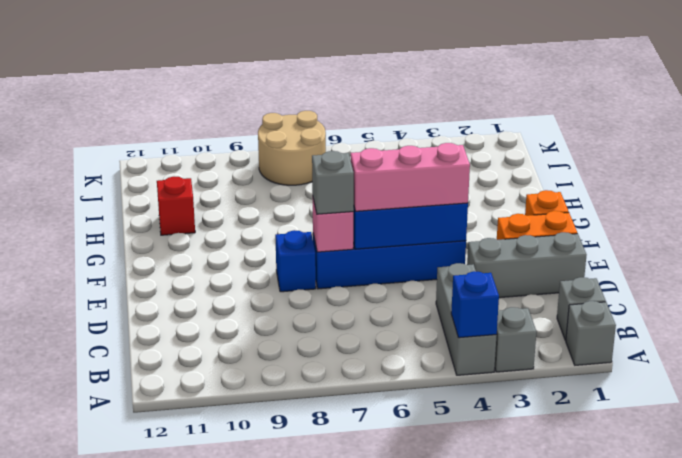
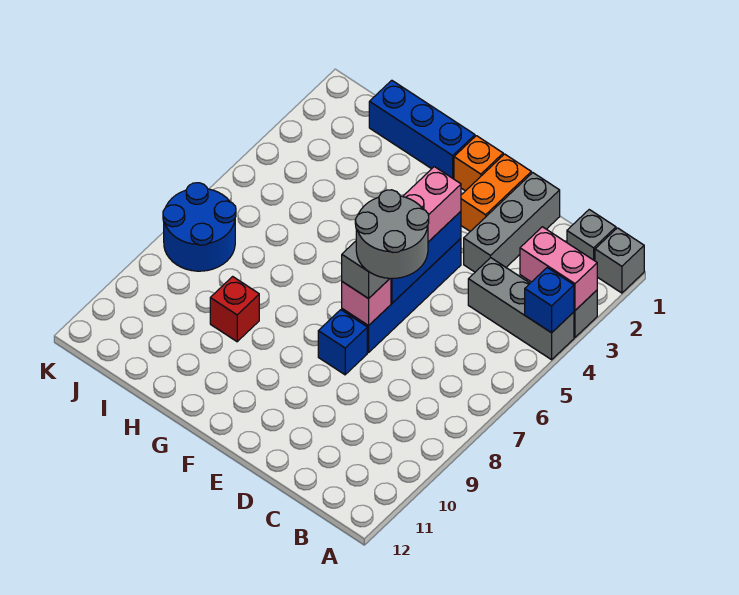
none -> pink 1x2 brick [520,227,597,310]
none -> grey 2x2 round brick [355,190,429,278]
none -> blue 1x3 brick [369,80,475,179]
red 1x1 brick [157,177,195,235] -> red 1x1 brick moved to [210,277,259,342]
tan 2x2 round brick [258,111,326,185] -> blue 2x2 round brick [163,183,236,271]

